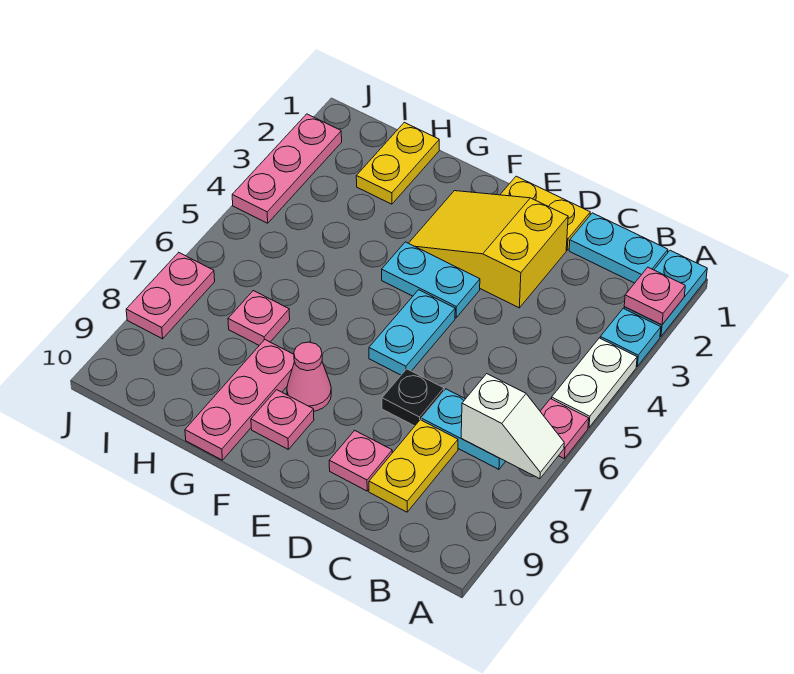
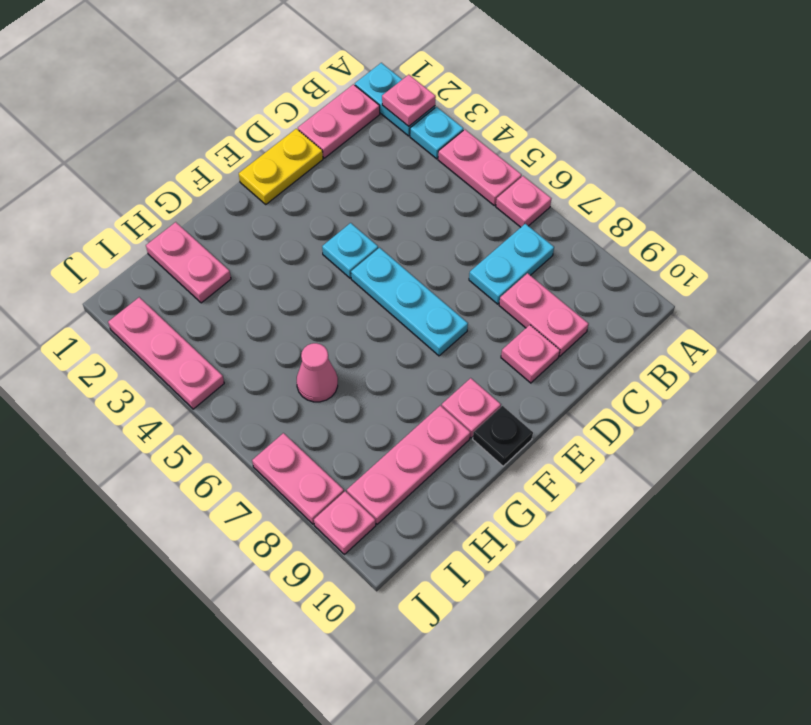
white 1x2 plate [552,338,637,427] -> pink 1x2 plate [438,130,522,205]
white 1x2 slope [461,374,564,479] -> none
cyan 1x2 plate [569,213,668,283] -> pink 1x2 plate [298,84,380,158]
yellow 1x2 plate [369,420,458,512] -> pink 1x2 plate [499,273,589,356]
yellow 2x3 slope [409,191,568,308] -> none
black 1x1 plate [382,369,444,426] -> black 1x1 plate moved to [473,406,533,466]
cyan 1x2 plate [382,242,480,318] -> cyan 1x1 plate [322,223,378,278]
cyan 1x2 plate [369,290,455,375] -> cyan 1x3 plate [351,248,468,356]
pink 1x1 cone [287,342,331,411] -> pink 1x1 cone moved to [297,343,338,402]
pink 1x3 plate [185,340,295,460] -> pink 1x3 plate turned to [347,406,470,524]
yellow 1x2 plate [356,122,439,204] -> pink 1x2 plate [146,222,231,303]
pink 1x1 plate [228,291,290,345] -> pink 1x1 plate moved to [314,491,376,554]

